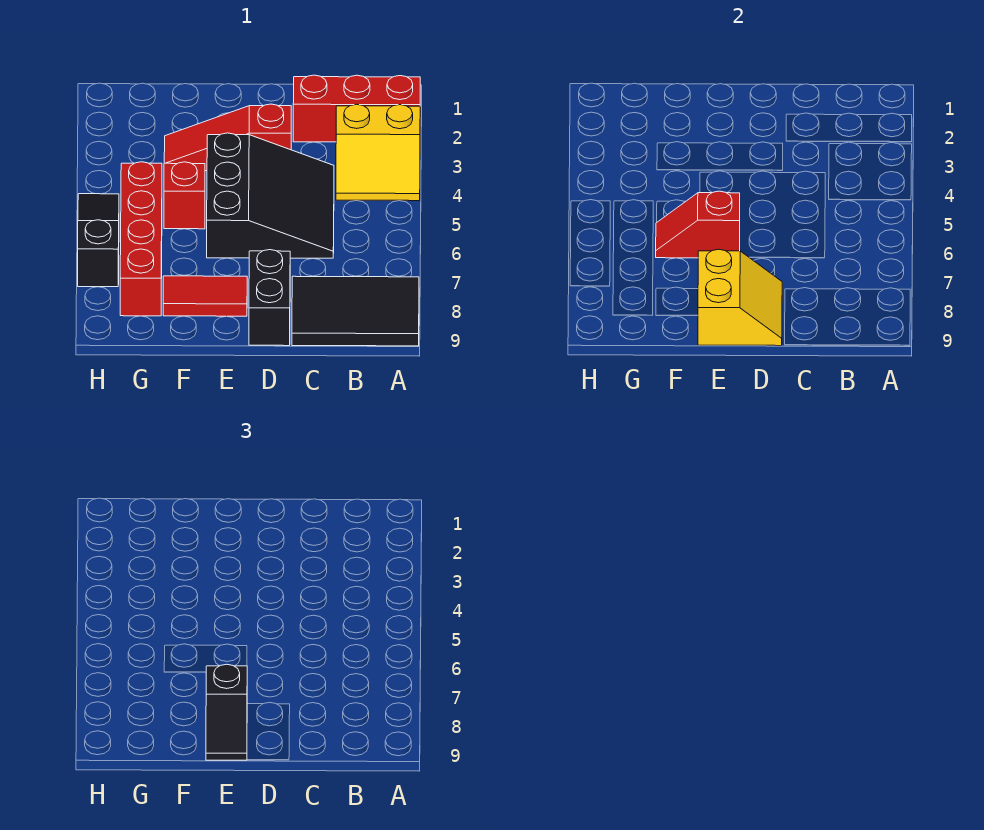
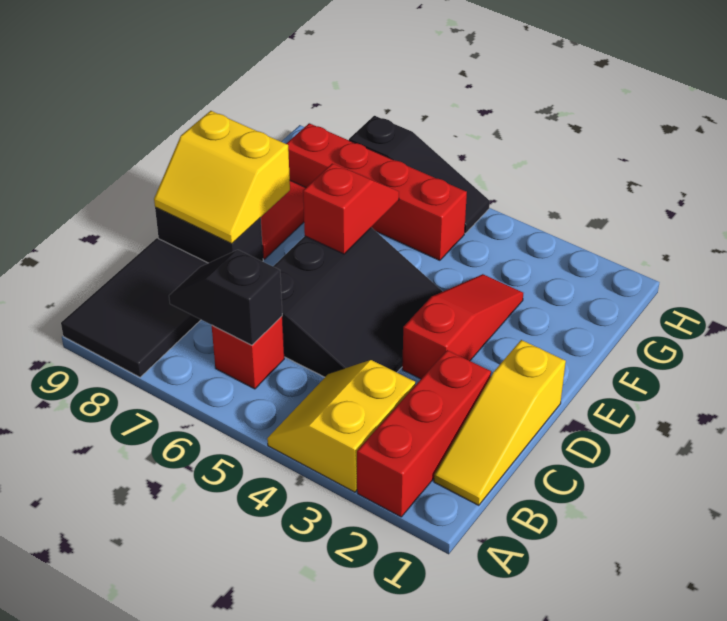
none -> yellow 1x3 slope [434,340,566,505]
black 3x3 slope [207,133,334,258] -> black 3x3 slope turned to [273,228,443,377]
black 1x2 slope [206,664,247,760] -> black 1x2 slope moved to [169,250,282,345]
red 1x1 brick [164,162,205,229] -> red 1x1 brick moved to [212,316,284,389]

